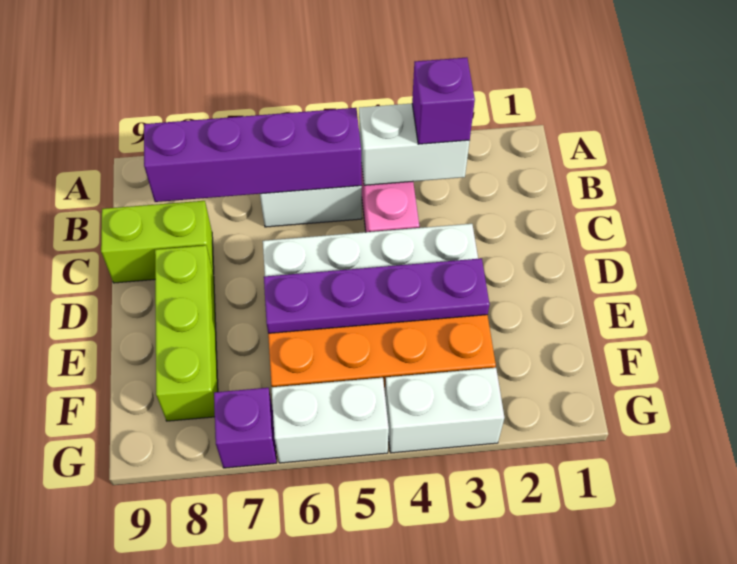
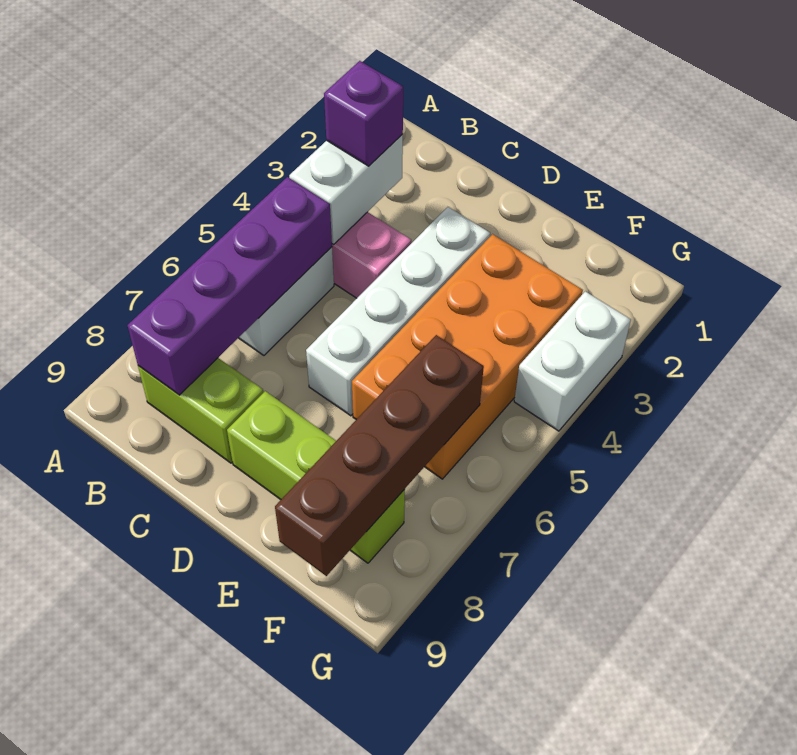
lime 1x2 brick [101,201,214,283] -> lime 1x2 brick turned to [138,358,263,463]
purple 1x4 plate [264,258,490,333] -> none
none -> brown 1x4 brick [275,335,484,576]
white 1x2 brick [272,378,389,463] -> none
purple 1x1 brick [214,388,277,468] -> none

